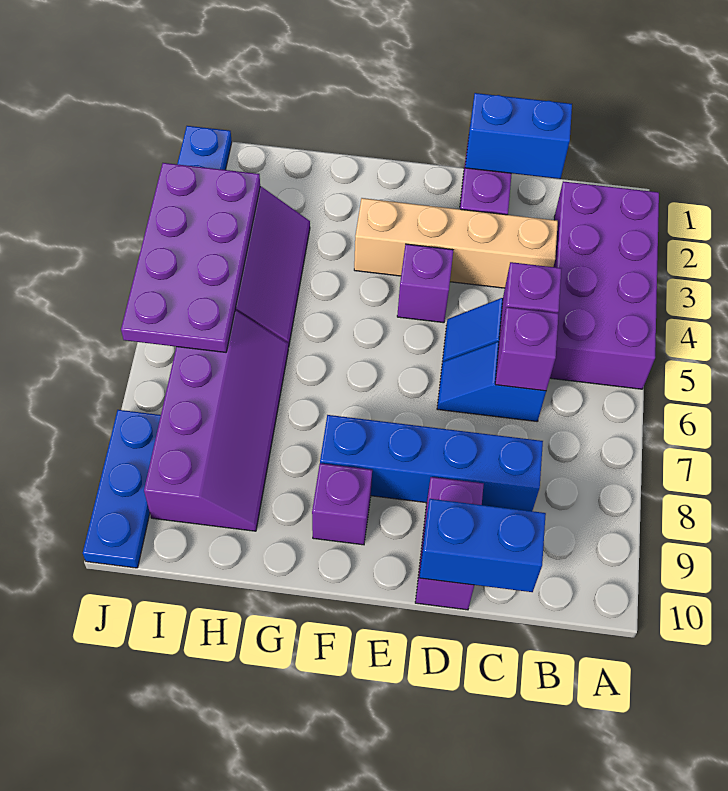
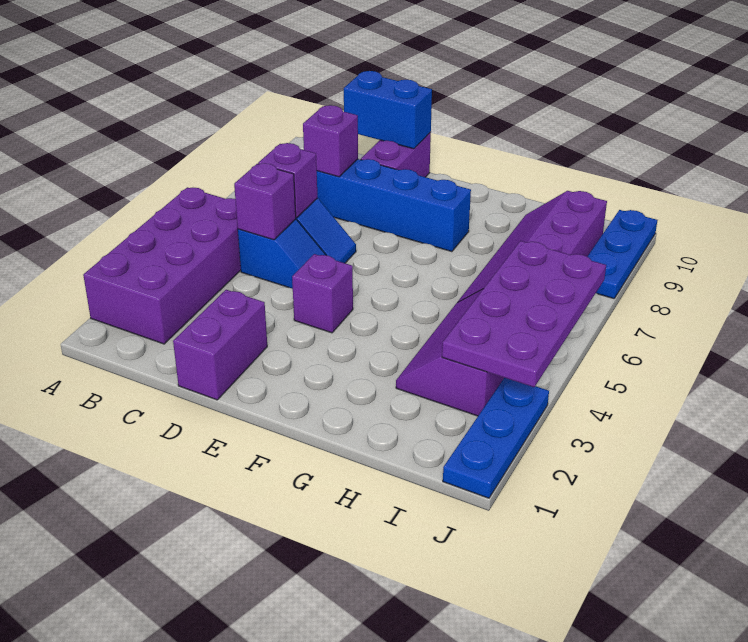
blue 1x2 brick [465,93,572,179] -> none
tan 1x4 brick [354,198,558,288] -> none
purple 1x1 brick [312,463,372,545] -> purple 1x1 brick moved to [303,105,358,177]

